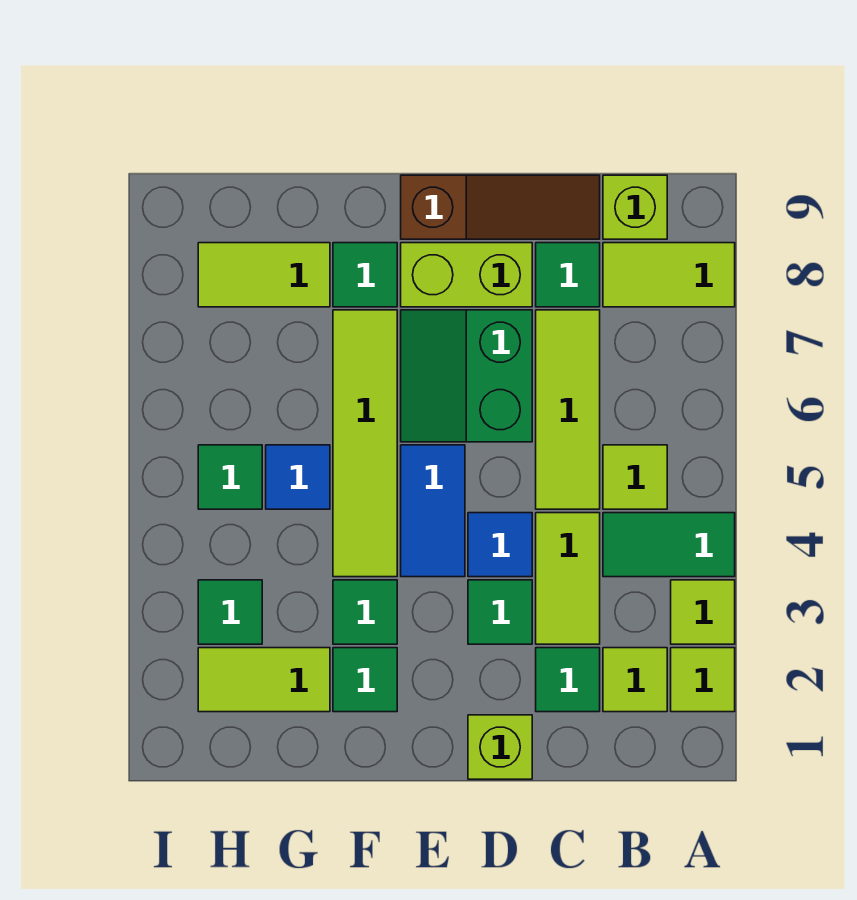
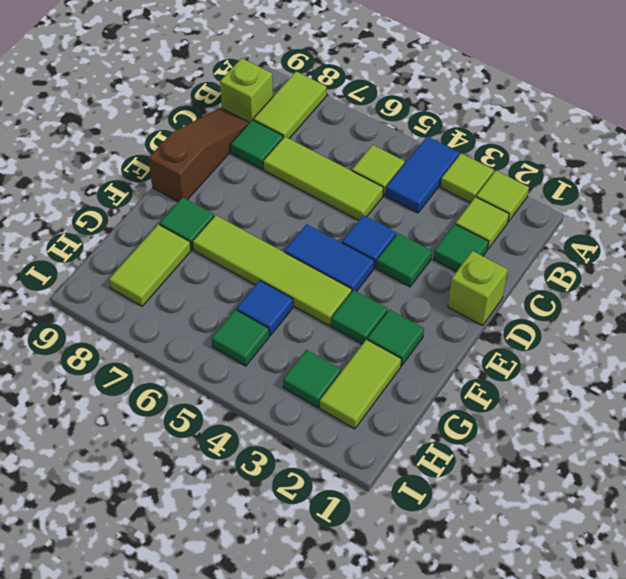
green 1x2 tile [603,513,735,577] -> blue 1x2 tile [386,137,459,213]
lime 1x2 tile [536,513,600,644] -> none
green 2x2 slope [401,310,532,442] -> none
lime 1x2 brick [401,243,532,307] -> none

